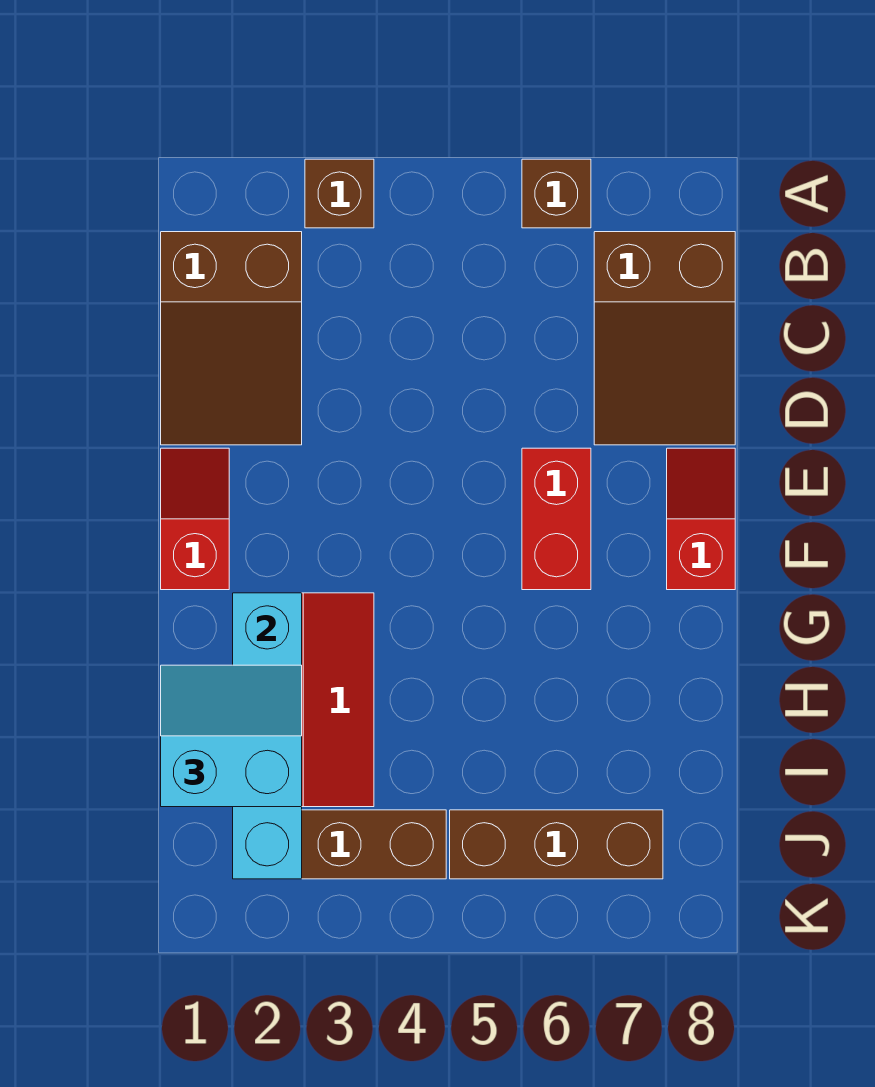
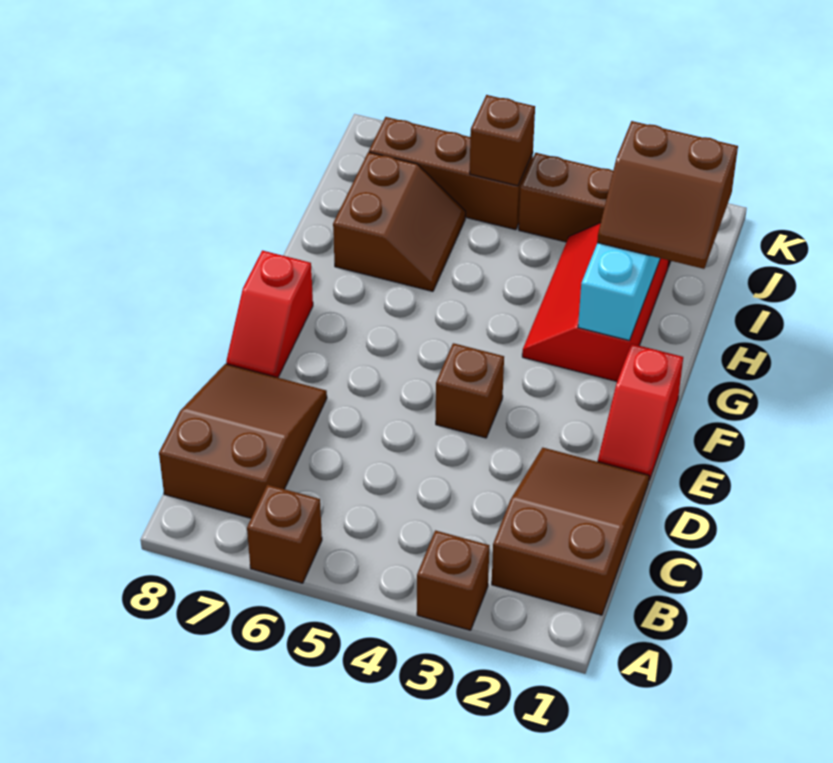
none -> brown 1x1 brick [436,343,504,438]
red 1x2 brick [522,448,591,590] -> none
cyan 2x2 slope [161,665,302,807] -> brown 2x2 slope [597,121,738,269]
none -> brown 2x2 slope [333,152,466,291]
none -> brown 1x1 brick [470,95,535,186]

